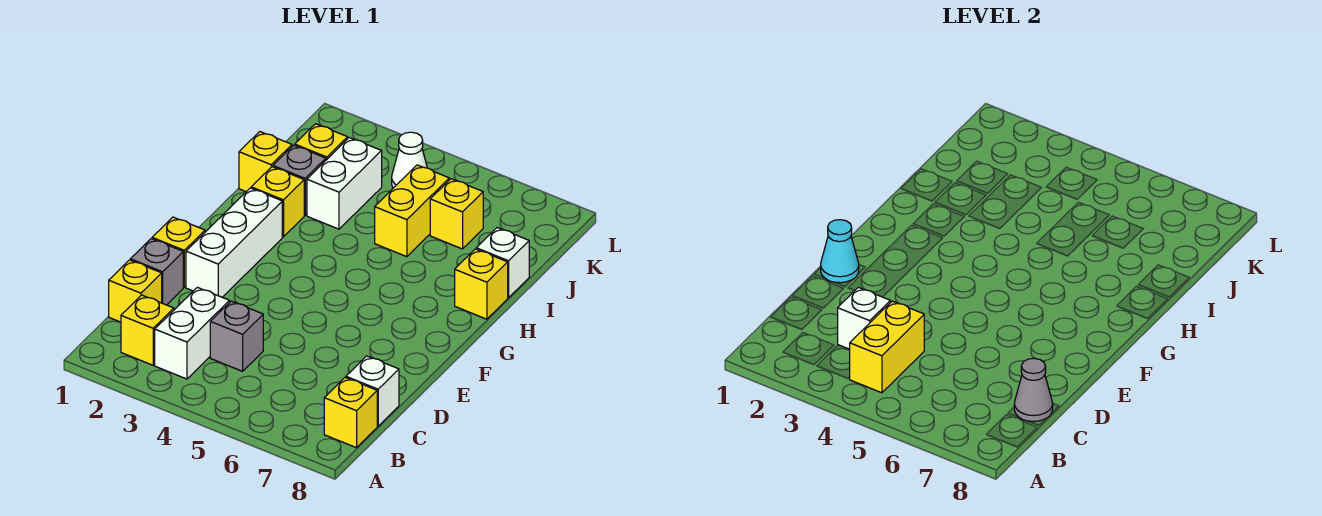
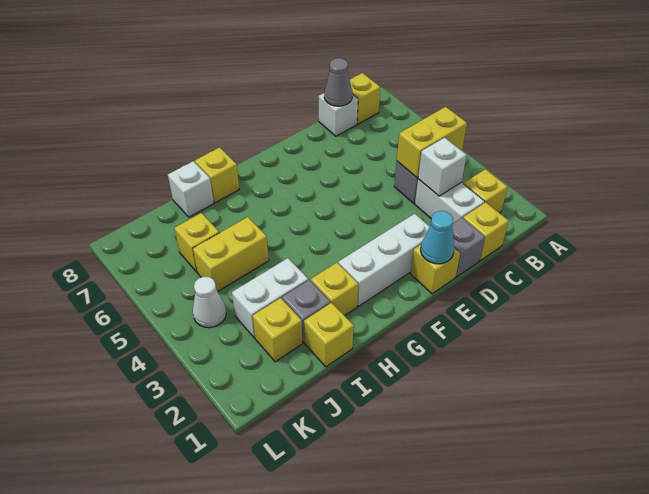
white 1x2 brick [155,287,229,379] -> white 1x2 brick turned to [415,179,485,223]

